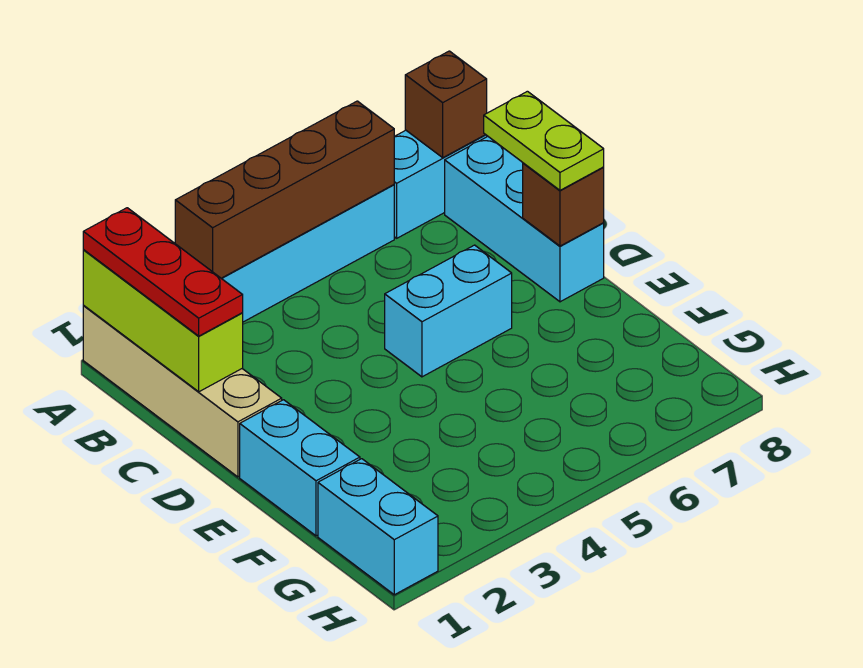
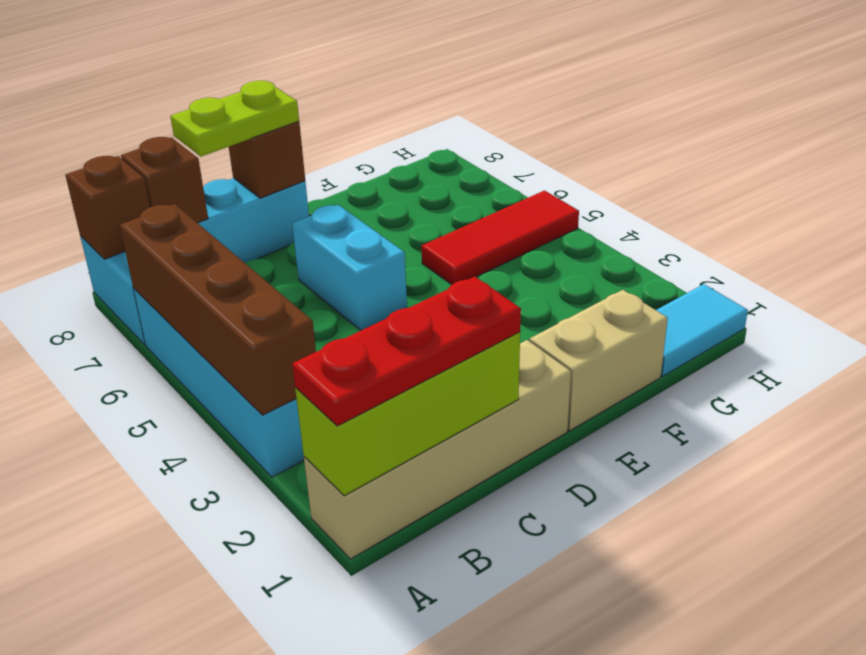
none -> brown 1x1 brick [121,137,208,223]
cyan 1x2 brick [240,400,360,536] -> tan 1x2 brick [529,290,668,431]
none -> red 1x3 tile [421,191,579,285]
cyan 1x2 brick [318,459,438,595] -> cyan 1x2 tile [656,284,748,376]

